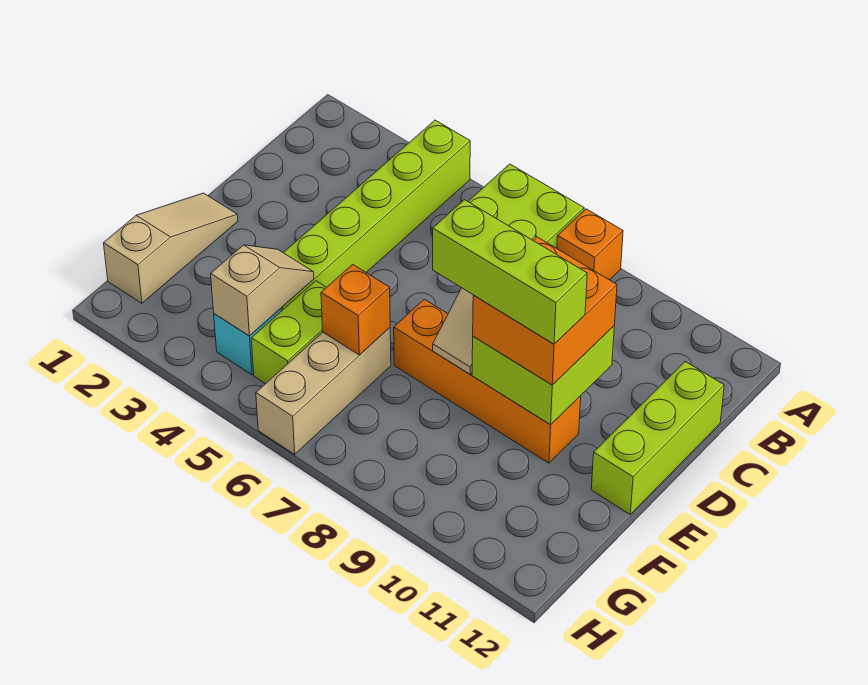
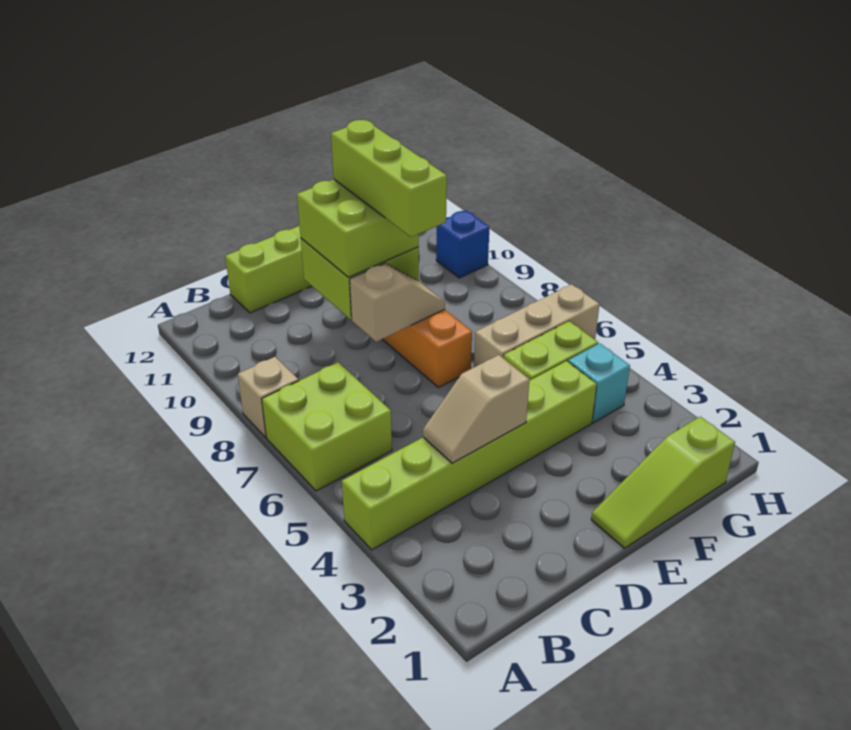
orange 1x1 brick [557,209,623,280] -> tan 1x1 brick [238,357,299,437]
orange 2x2 brick [473,237,617,385] -> lime 2x2 brick [297,180,419,277]
tan 1x3 slope [104,193,238,303] -> lime 1x3 slope [591,417,735,548]
tan 1x2 slope [211,245,314,336] -> tan 1x2 slope moved to [423,355,529,463]
orange 1x1 brick [321,264,390,355] -> none
none -> blue 1x1 brick [436,210,489,278]

